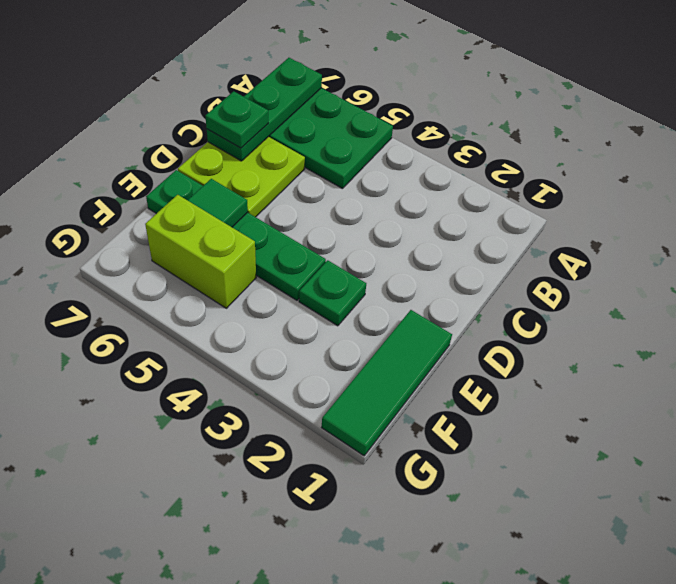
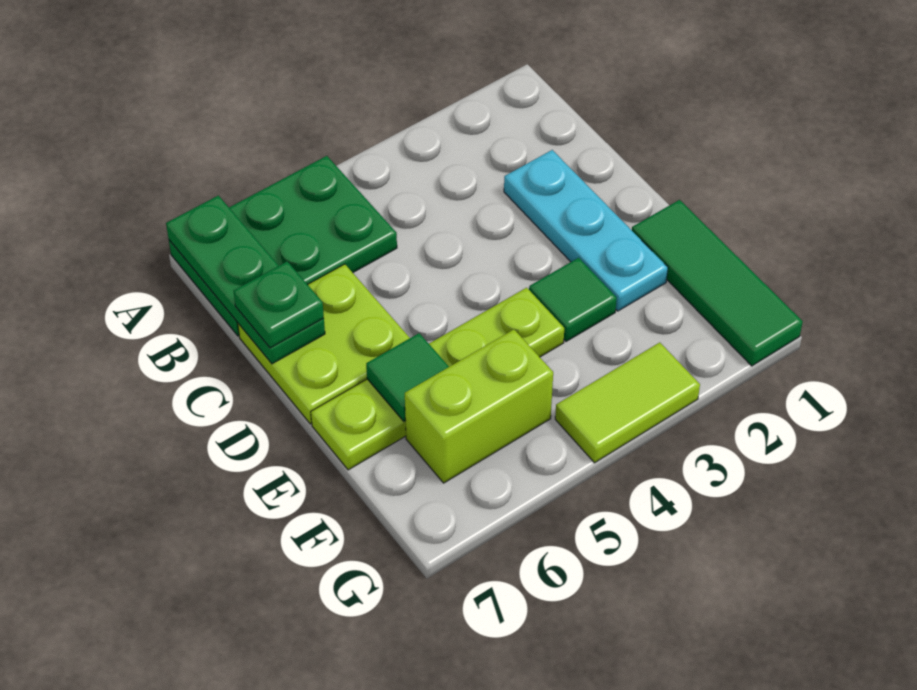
none -> cyan 1x3 plate [504,150,668,311]
green 1x1 plate [299,260,366,326] -> green 1x1 tile [529,258,617,341]
green 1x4 plate [146,170,326,300] -> lime 1x4 plate [311,288,564,470]
none -> lime 1x2 tile [555,342,700,463]

